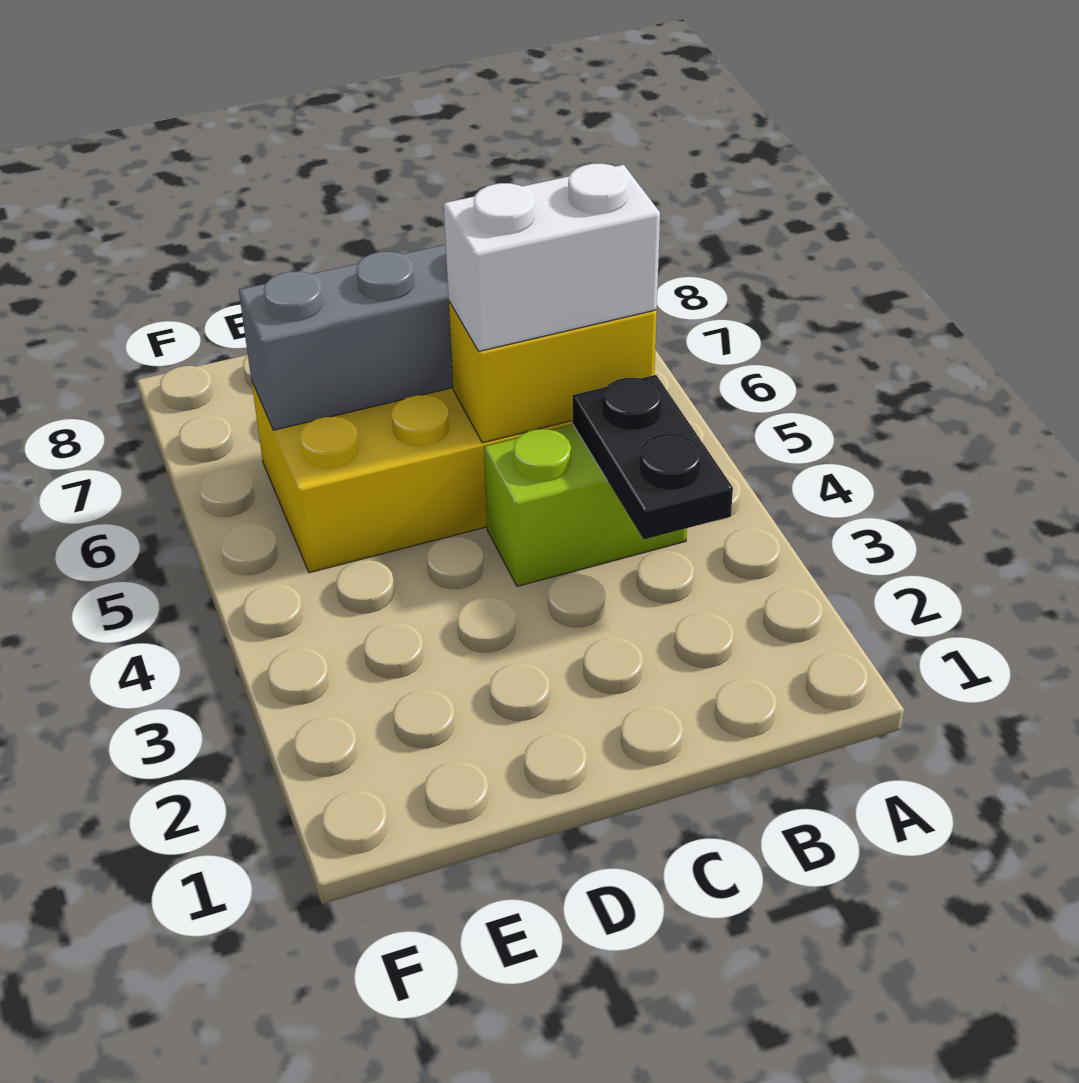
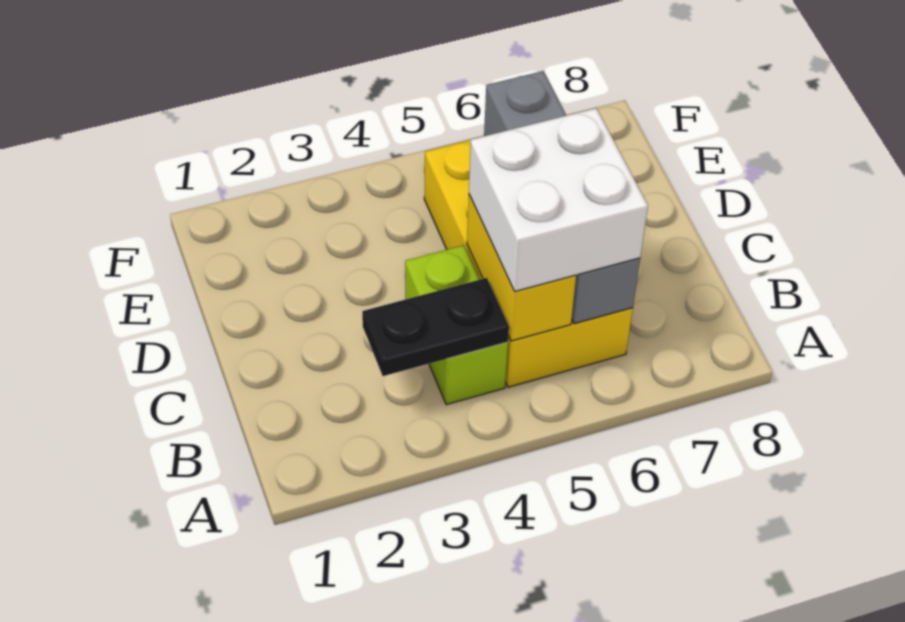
white 1x2 brick [444,164,660,351] -> white 2x2 brick [469,108,648,291]

